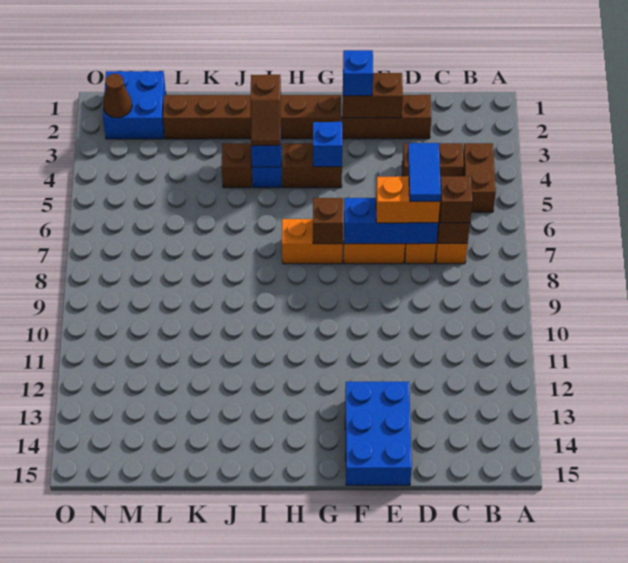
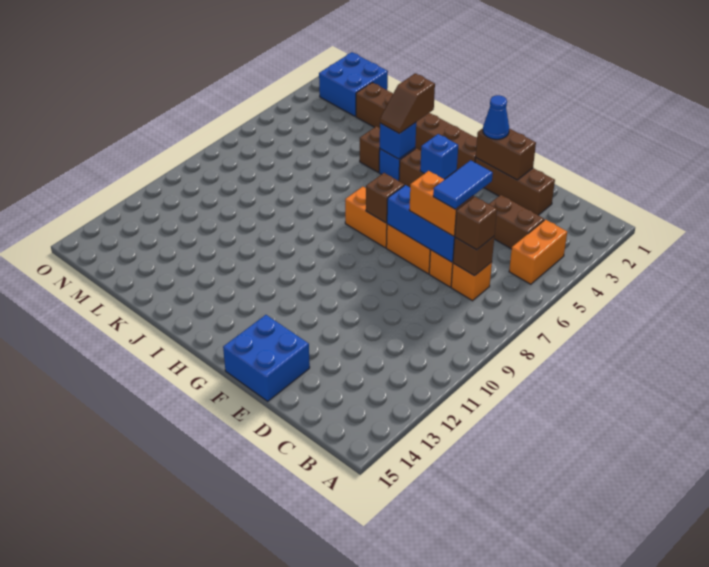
brown 1x2 brick [463,143,496,212] -> orange 1x2 brick [509,220,567,284]
blue 2x3 brick [345,382,412,485] -> blue 2x2 brick [223,315,310,401]
blue 1x1 brick [343,50,373,96] -> blue 1x1 cone [483,95,509,139]
brown 1x1 cone [103,74,132,118] -> none

